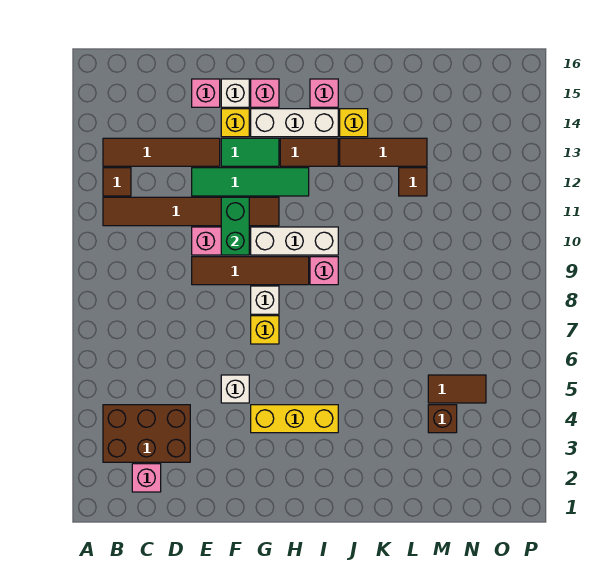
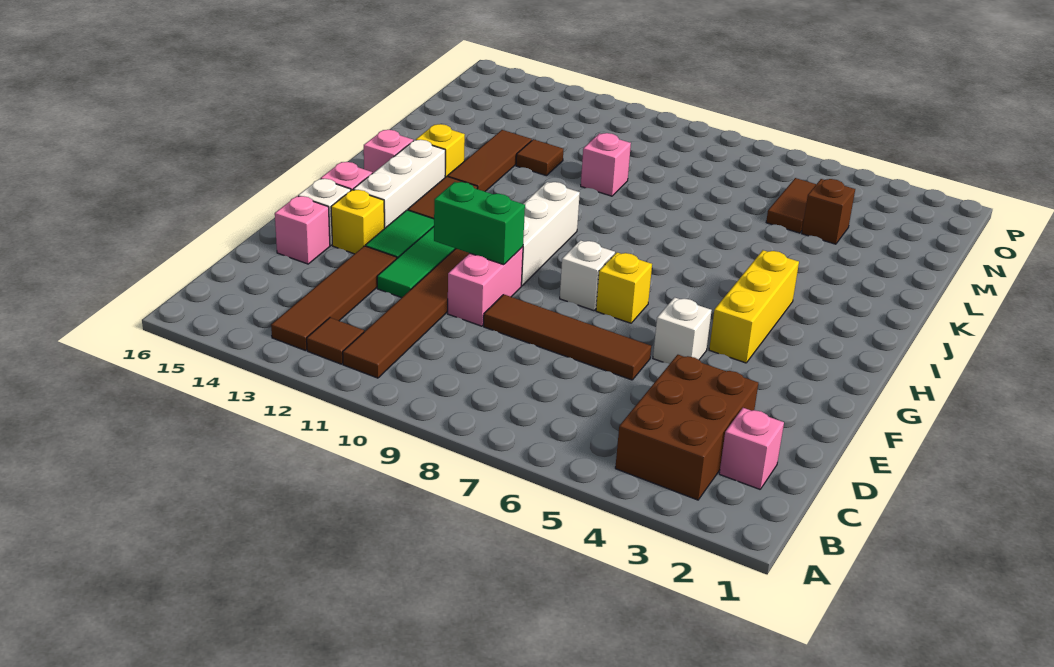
brown 1x4 tile [192,257,309,285] -> brown 1x4 tile turned to [484,294,651,380]
pink 1x1 brick [310,257,338,285] -> pink 1x1 brick moved to [581,133,631,196]

